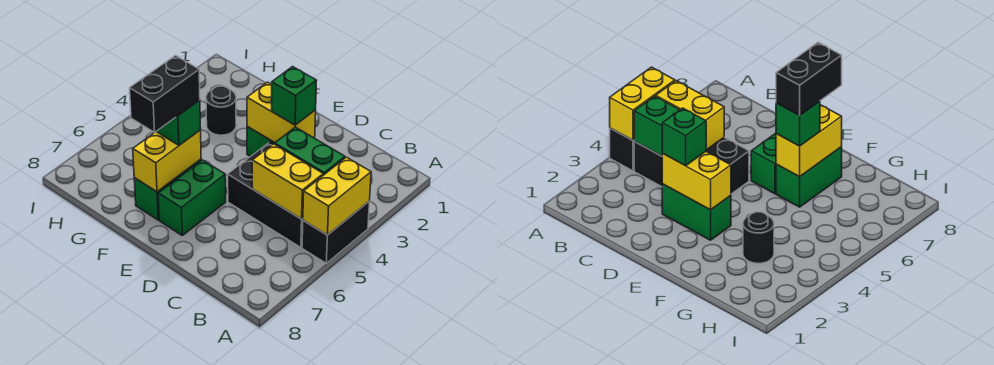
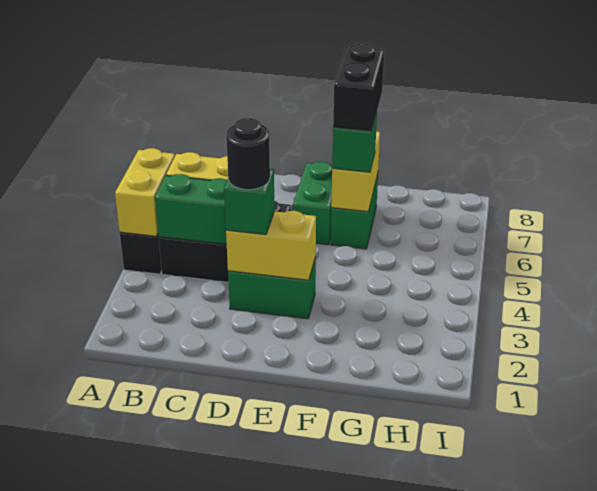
black 1x1 round brick [206,86,236,135] -> black 1x1 round brick moved to [226,118,270,190]

